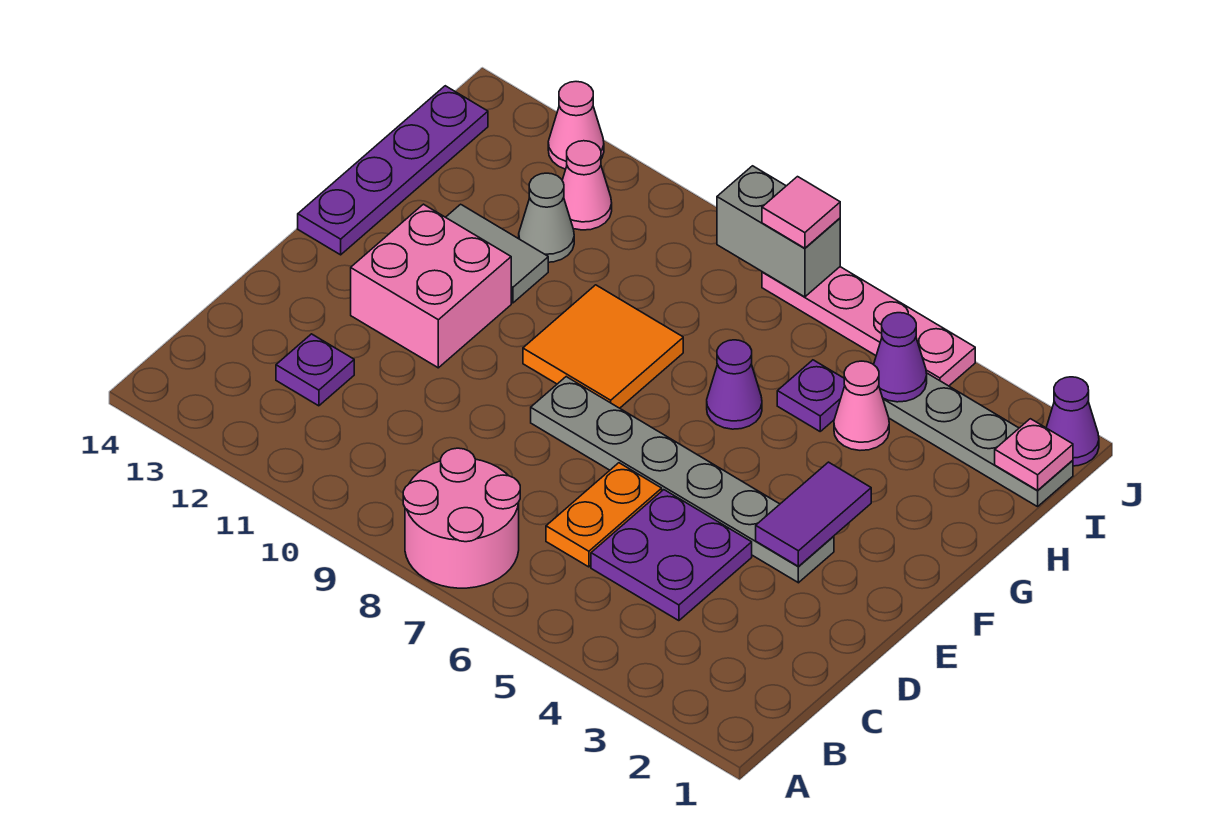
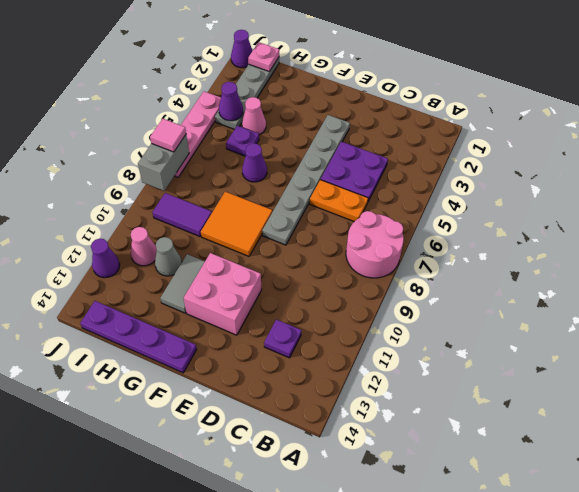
purple 1x2 tile [756,462,871,566] -> purple 1x2 tile moved to [152,193,212,236]
pink 1x1 cone [548,82,604,169] -> purple 1x1 cone [91,239,120,278]

